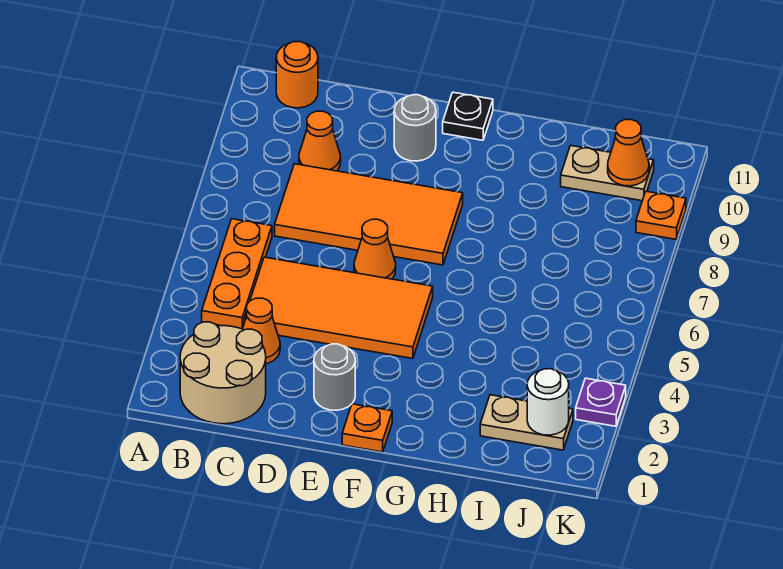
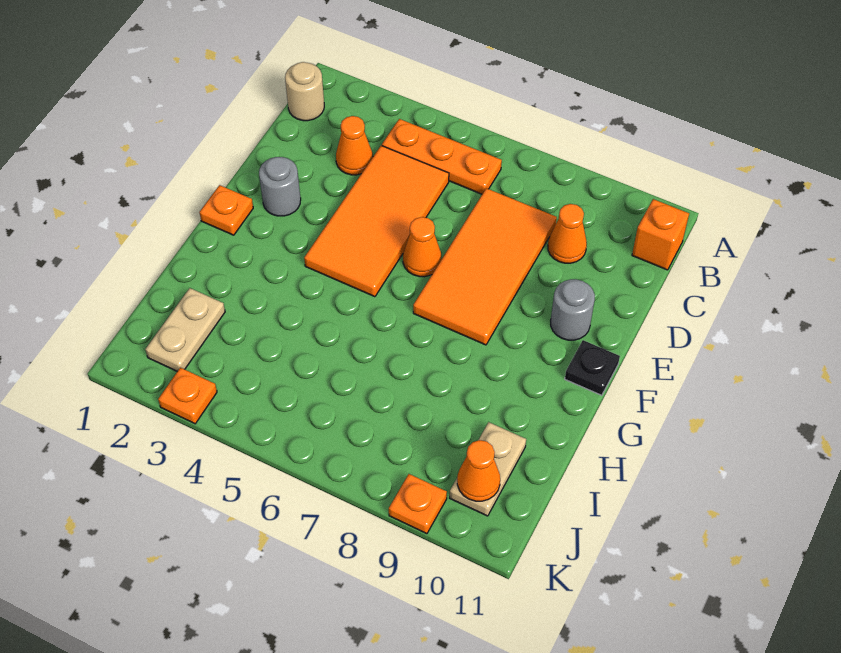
tan 2x2 round brick [180,322,266,424] -> tan 1x1 round brick [285,62,324,121]
orange 1x1 round brick [276,42,318,108] -> orange 1x1 brick [632,199,689,270]
white 1x1 round brick [527,369,569,435] -> none
purple 1x1 plate [576,378,626,426] -> orange 1x1 plate [158,368,217,424]

